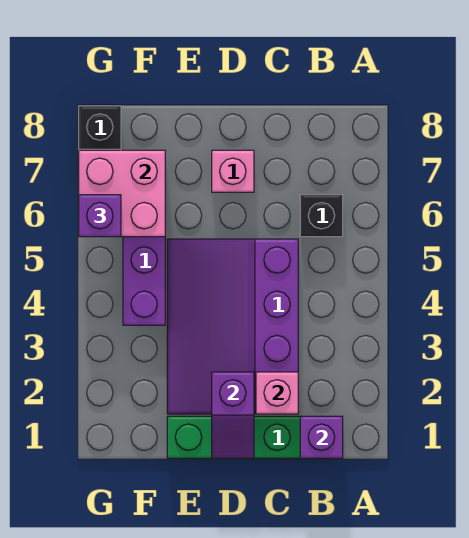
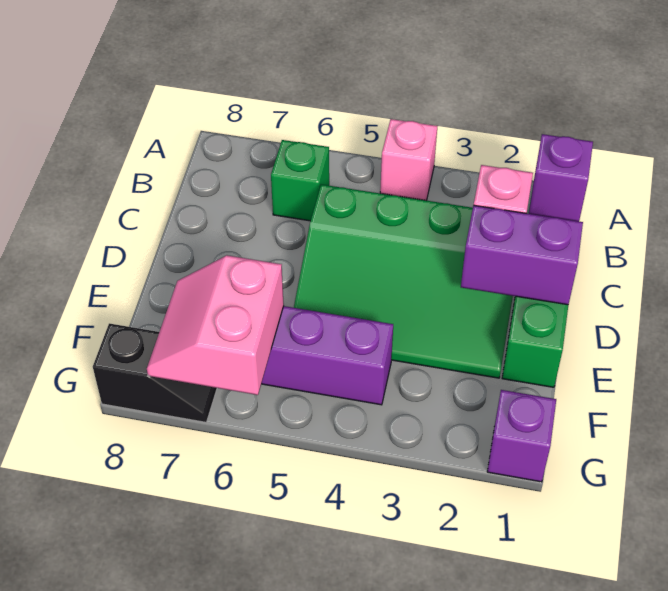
black 1x1 brick [300,195,343,237] -> green 1x1 brick [271,140,329,221]
purple 3x4 slope [167,239,298,414] -> green 3x4 slope [294,184,513,378]
purple 1x2 slope [212,372,254,458] -> purple 1x2 brick [461,205,583,305]
pink 1x1 brick [212,150,254,192] -> pink 1x1 brick moved to [380,119,437,201]
pink 2x2 brick [79,150,165,237] -> pink 2x2 slope [147,255,284,395]
purple 1x1 brick [79,195,121,237] -> purple 1x1 brick moved to [487,390,556,482]

